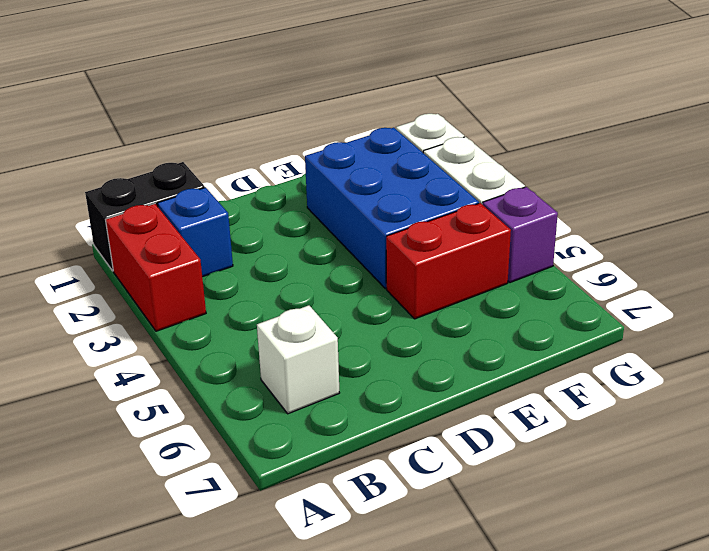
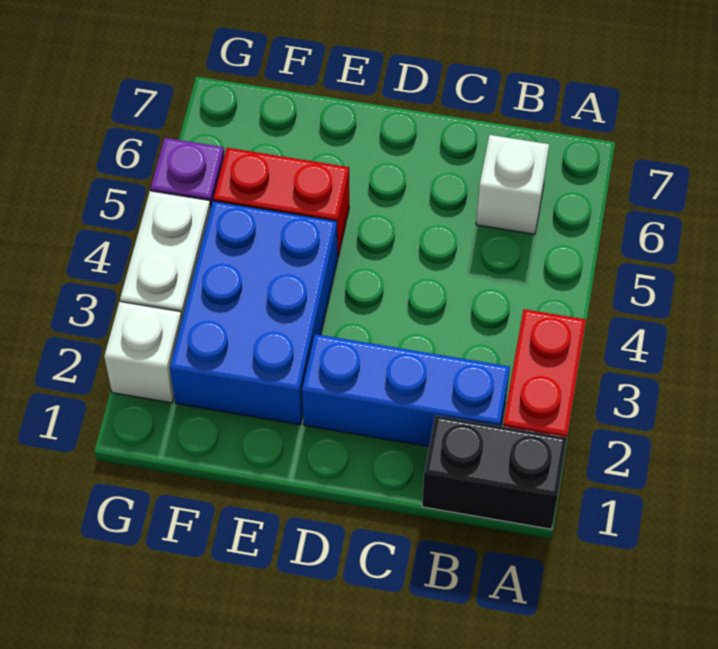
blue 1x1 brick [158,187,233,277] -> blue 1x3 brick [302,334,510,447]

